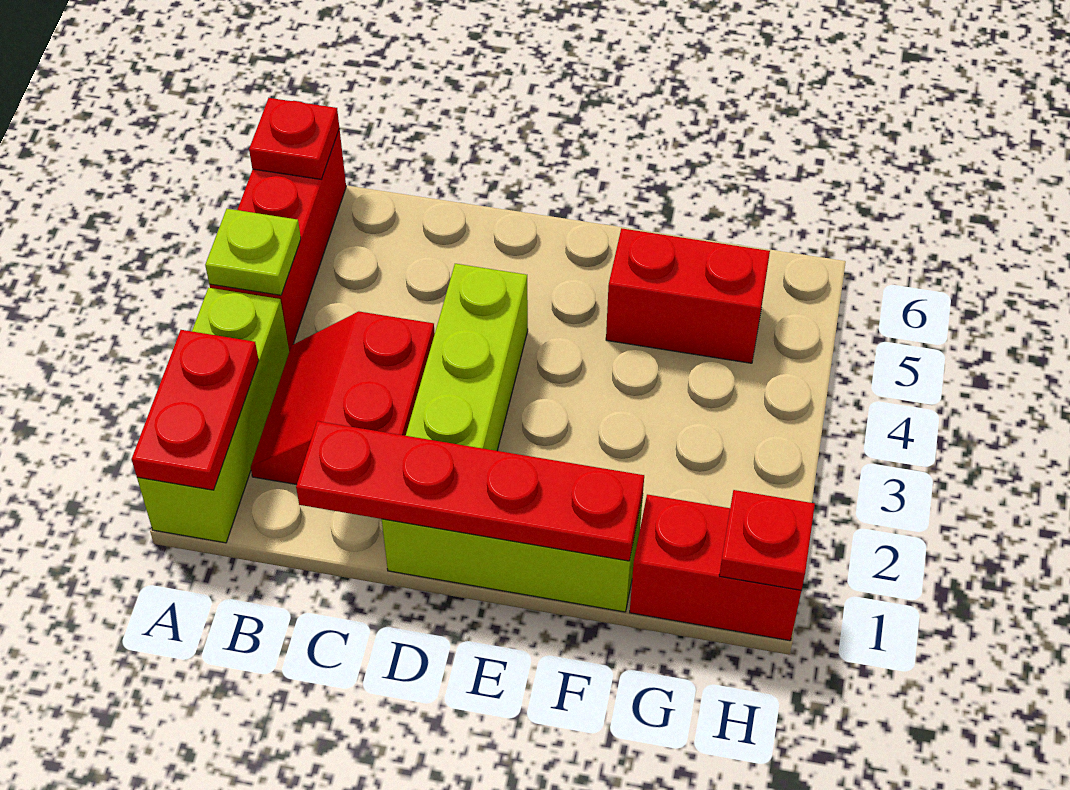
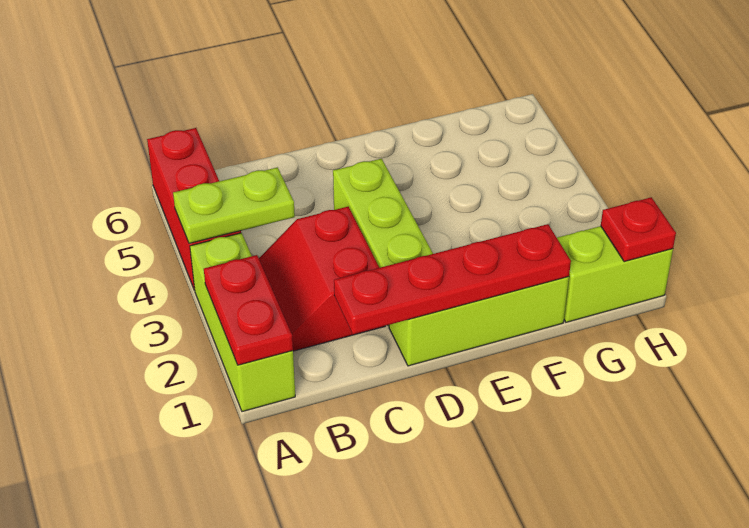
lime 1x1 plate [205,209,301,295] -> lime 1x2 plate [173,167,295,243]
red 1x1 plate [249,98,339,179] -> none
red 1x2 brick [606,228,770,363] -> none
red 1x2 brick [630,494,801,641] -> lime 1x2 brick [557,226,673,322]

